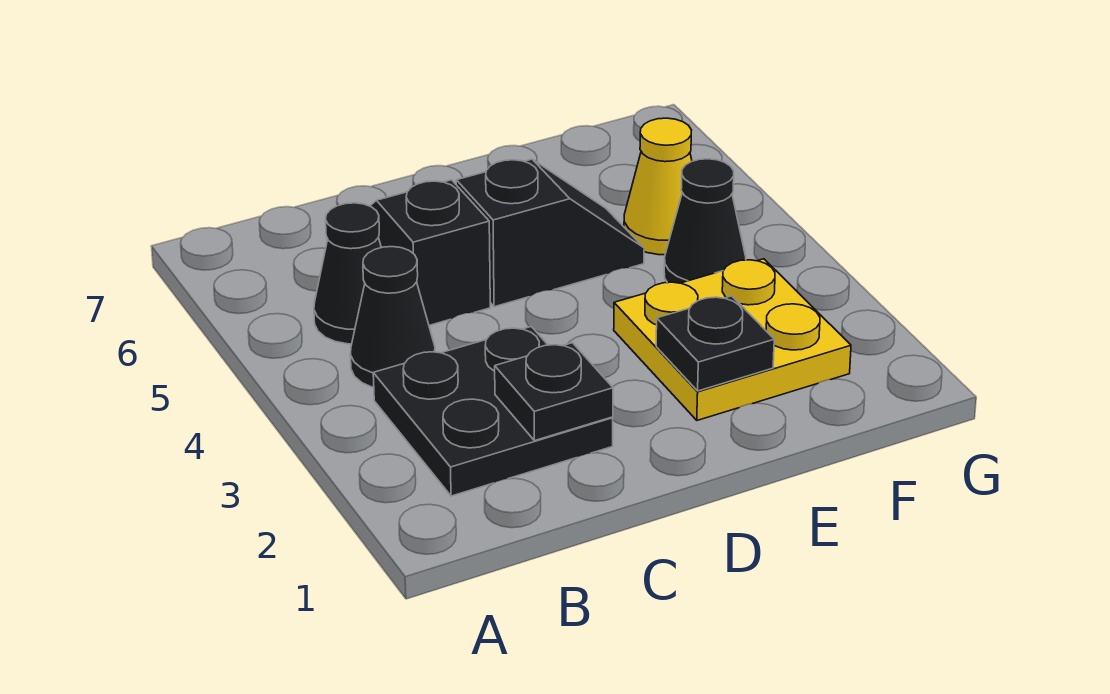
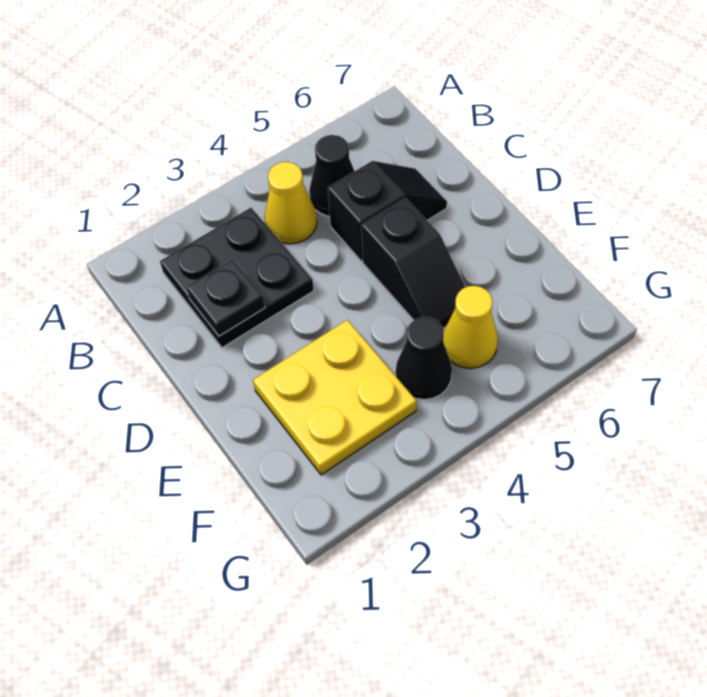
black 1x1 cone [350,247,435,388] -> yellow 1x1 cone [264,162,317,244]
black 1x1 plate [656,296,774,391] -> none

